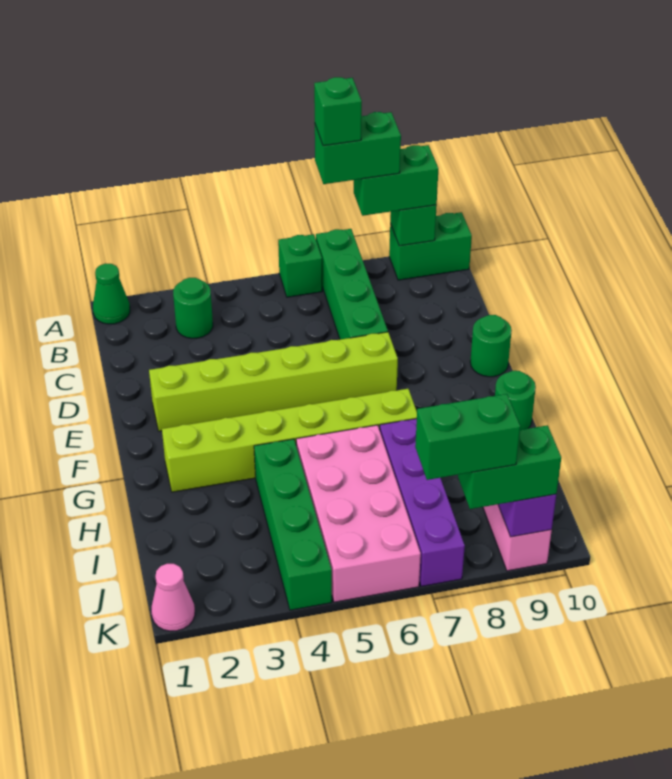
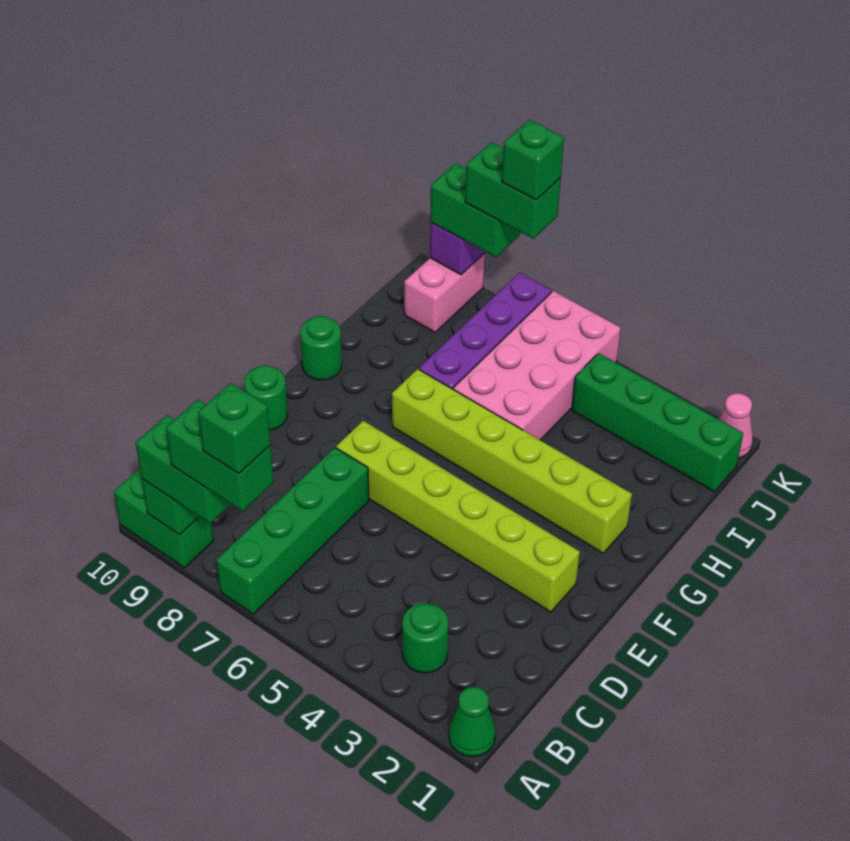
green 1x1 brick [278,234,322,297] -> green 1x1 brick moved to [502,120,564,200]
green 1x4 brick [254,439,332,610] -> green 1x4 brick turned to [572,353,743,492]

